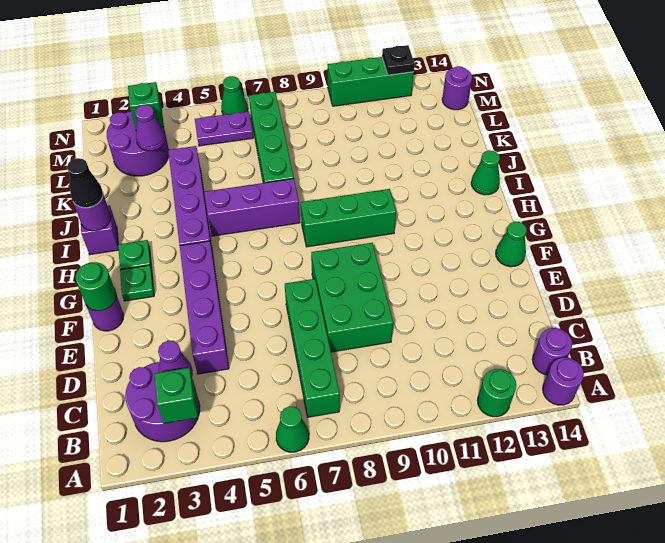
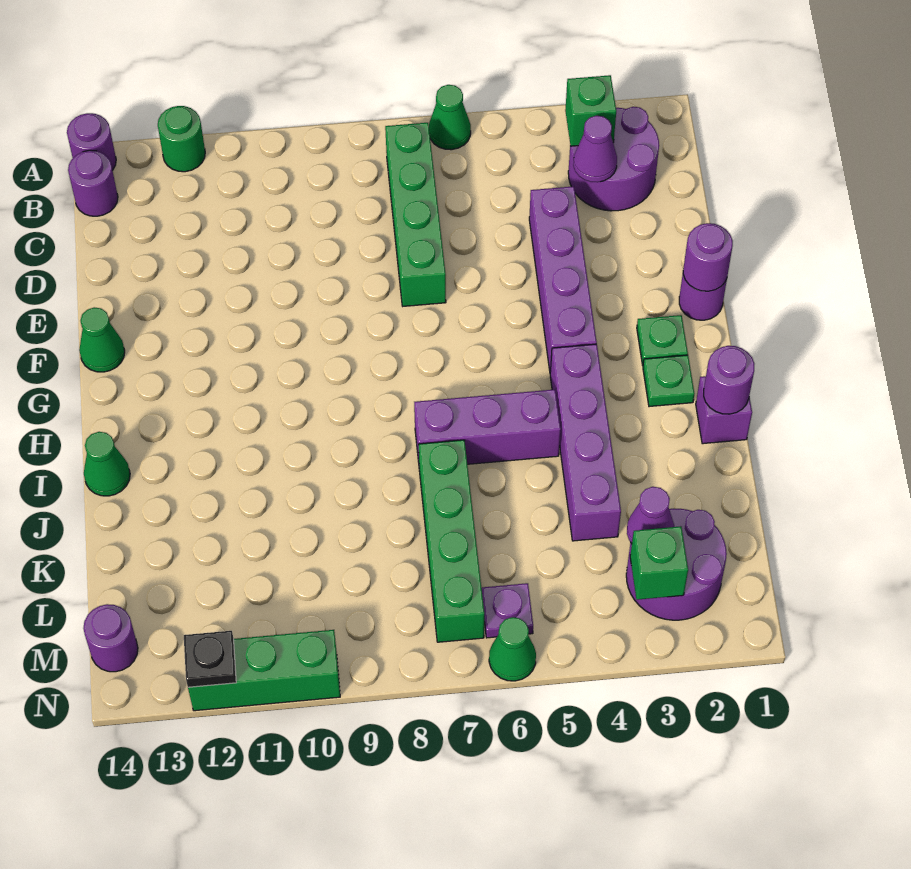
green 2x3 brick [311,243,393,352] -> none
green 1x1 round brick [75,262,116,311] -> purple 1x1 round brick [683,223,733,291]
green 1x3 brick [301,189,396,247] -> none
black 1x1 cone [67,158,103,208] -> none
purple 1x2 plate [195,111,253,146] -> purple 1x1 plate [482,583,533,638]

